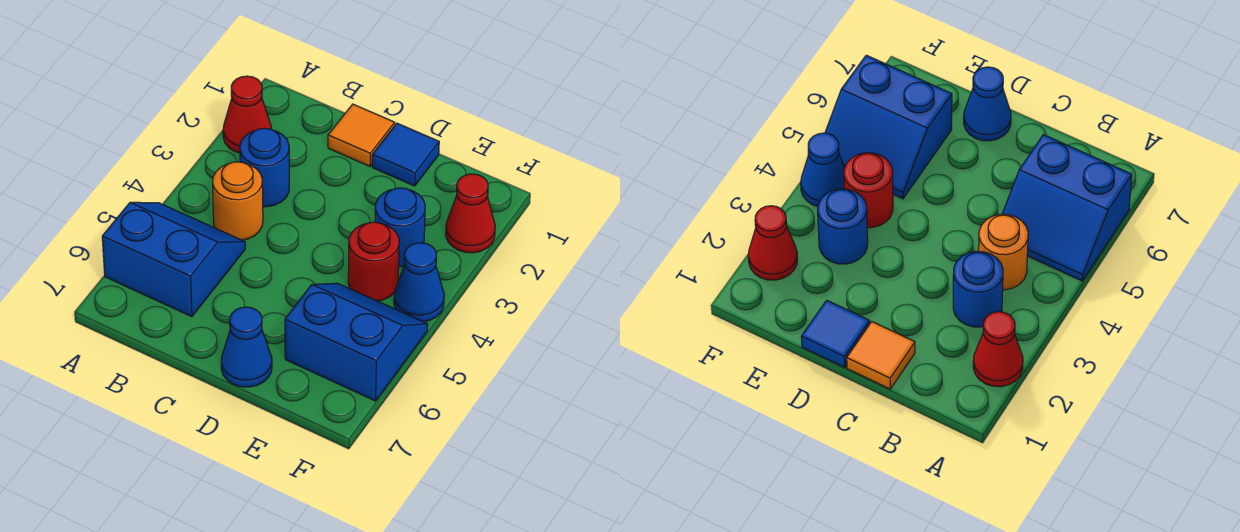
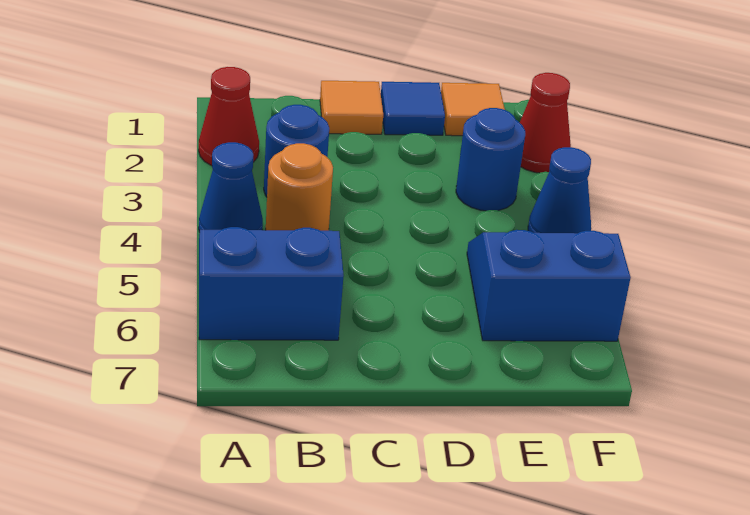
blue 1x1 cone [221,307,272,387] -> blue 1x1 cone moved to [199,142,263,232]
none -> orange 1x1 tile [441,83,505,136]
red 1x1 round brick [348,222,399,301] -> none

